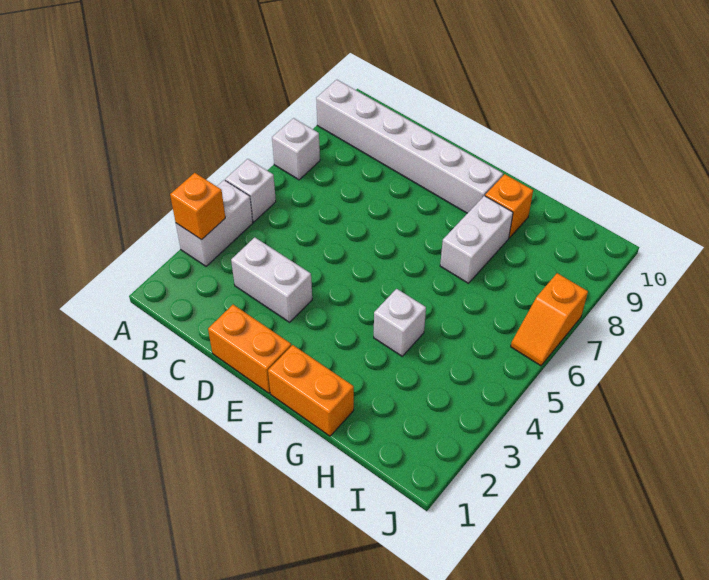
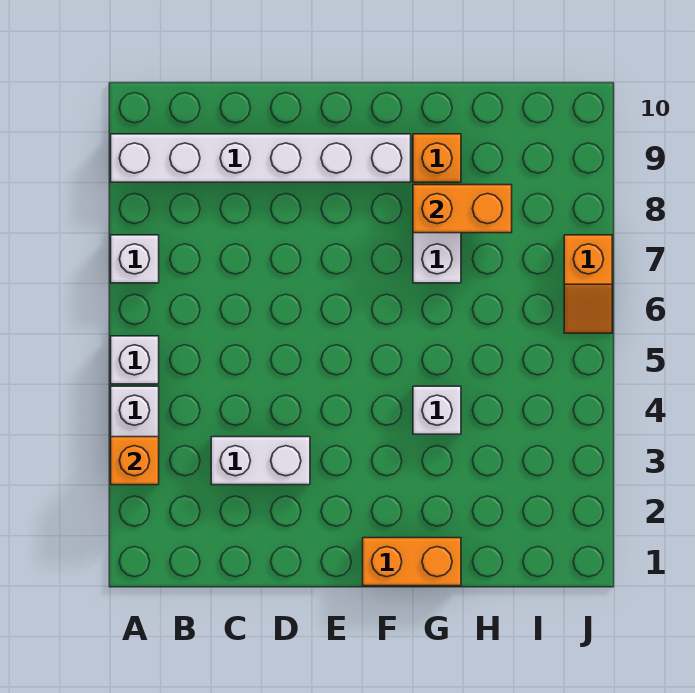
orange 1x2 brick [208,305,291,393] -> orange 1x2 brick moved to [413,185,512,233]

